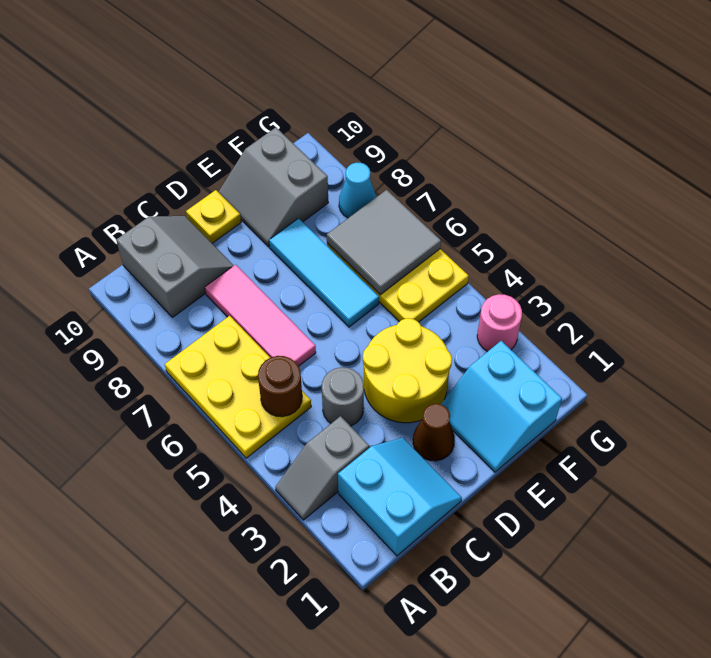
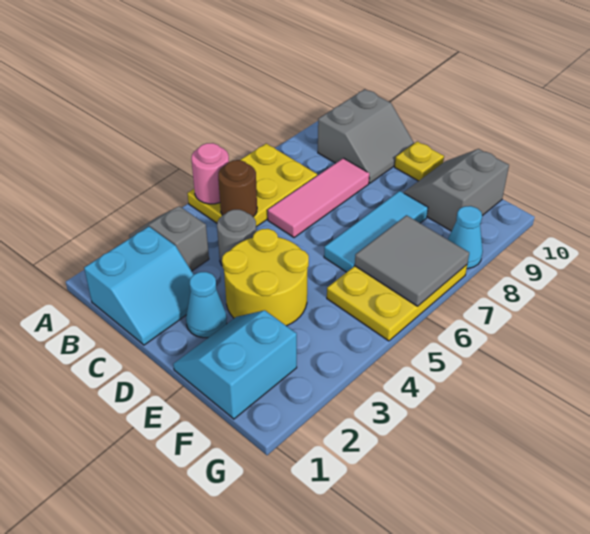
brown 1x1 cone [413,404,455,461] -> cyan 1x1 cone [186,272,227,338]
pink 1x1 round brick [477,294,522,352] -> pink 1x1 round brick moved to [191,143,229,204]

